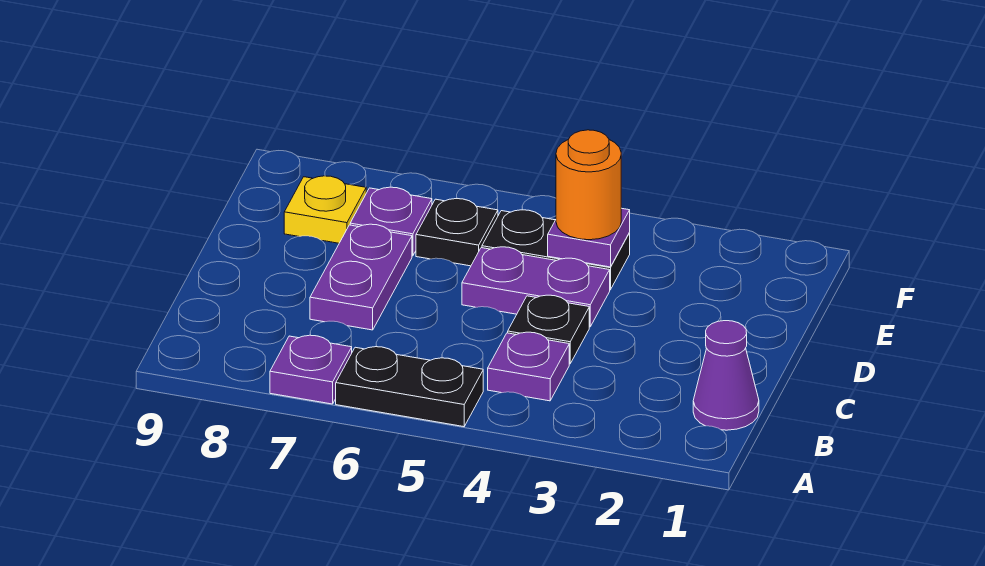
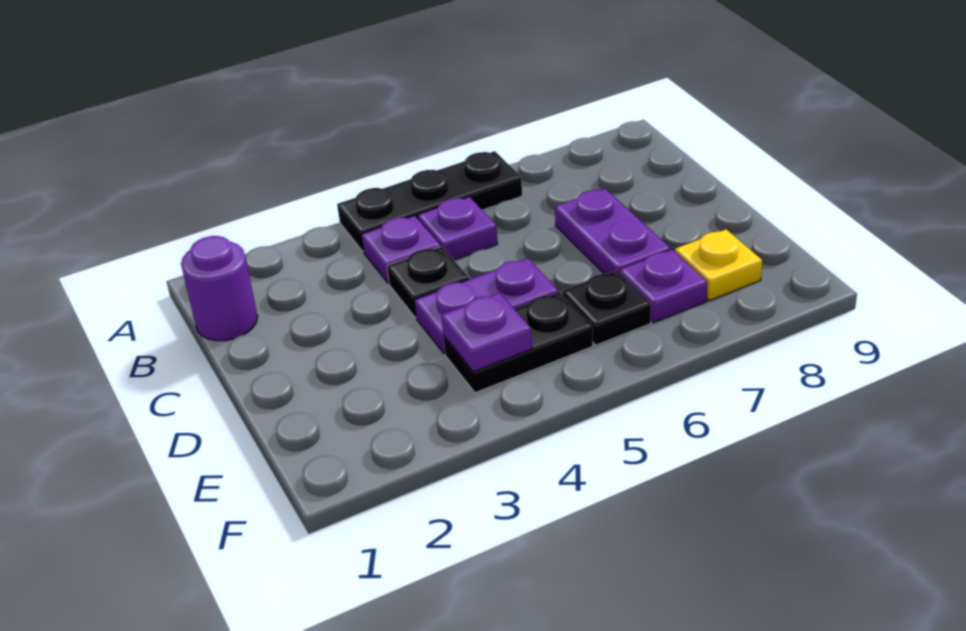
black 1x2 plate [336,346,483,427] -> black 1x3 plate [337,151,522,252]
purple 1x1 plate [270,335,352,404] -> purple 1x1 plate moved to [417,197,498,260]
purple 1x1 cone [693,321,759,430] -> purple 1x1 round brick [181,236,258,341]
orange 1x1 round brick [556,130,621,240] -> none

